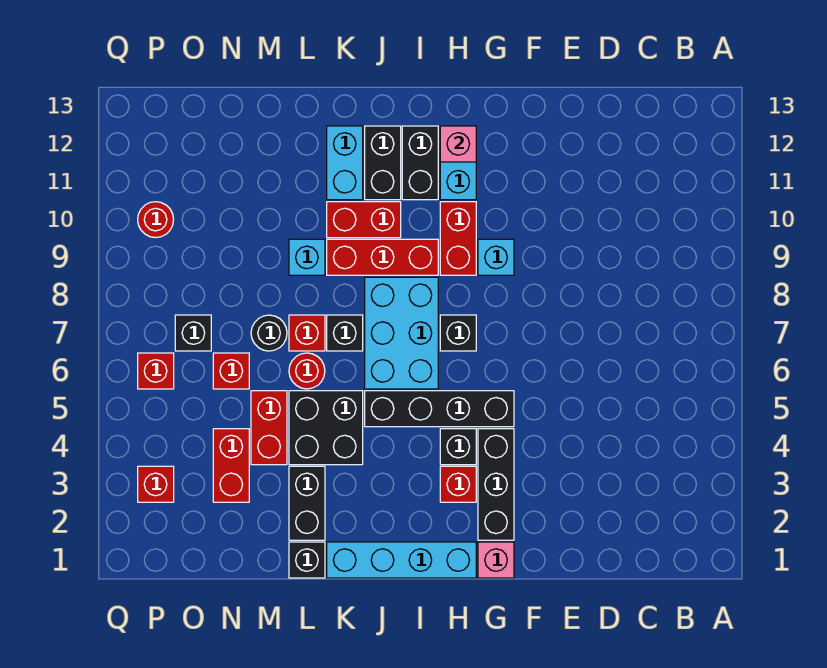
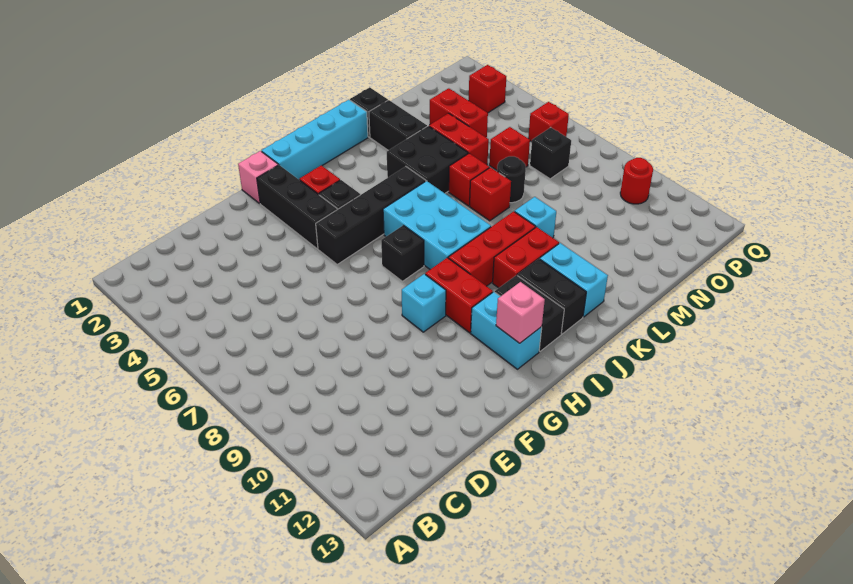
black 1x1 brick [327,315,363,351] -> none
red 1x1 round brick [289,353,325,389] -> red 1x1 brick [449,153,489,206]

